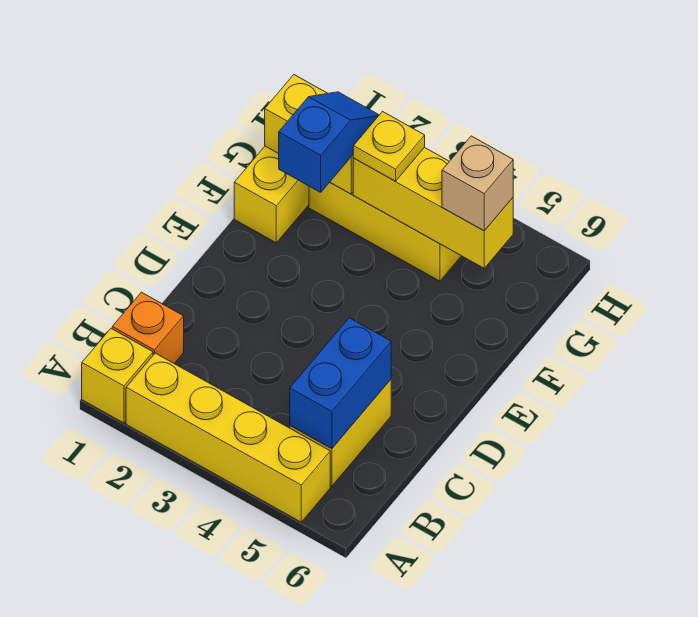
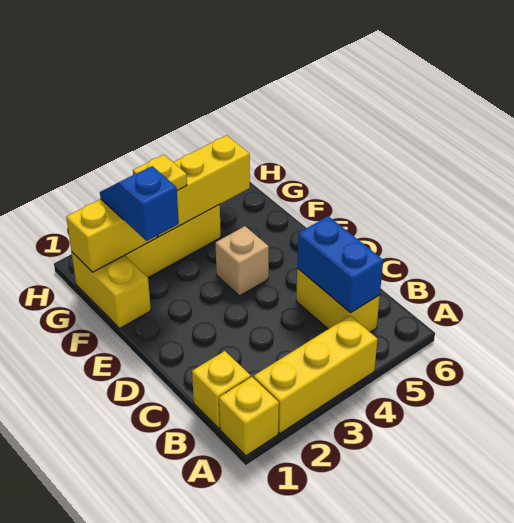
yellow 1x4 brick [126,353,330,522] -> yellow 1x3 brick [254,316,378,433]
orange 1x1 brick [112,292,184,364] -> yellow 1x1 brick [192,351,251,428]
tan 1x1 brick [442,136,513,231] -> tan 1x1 brick moved to [216,226,269,296]

